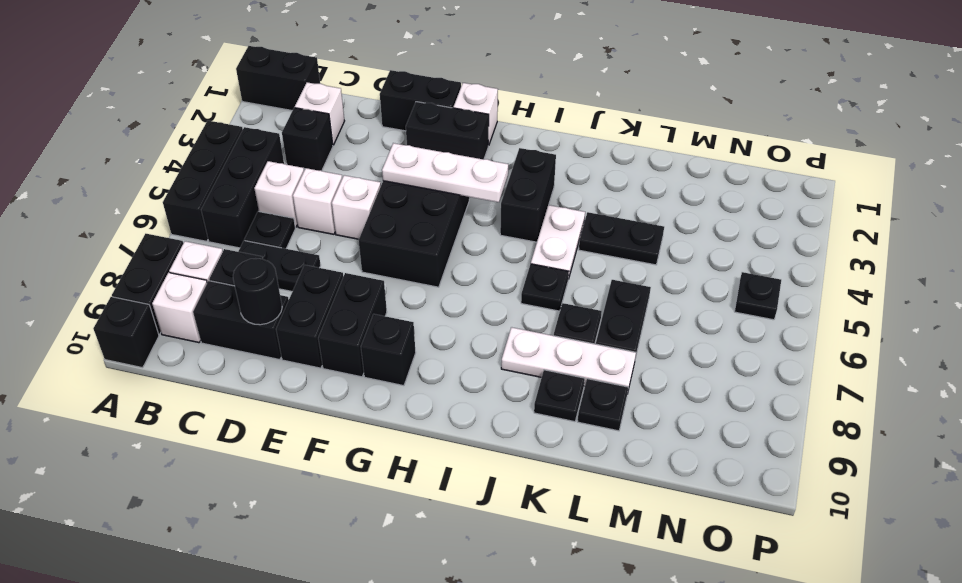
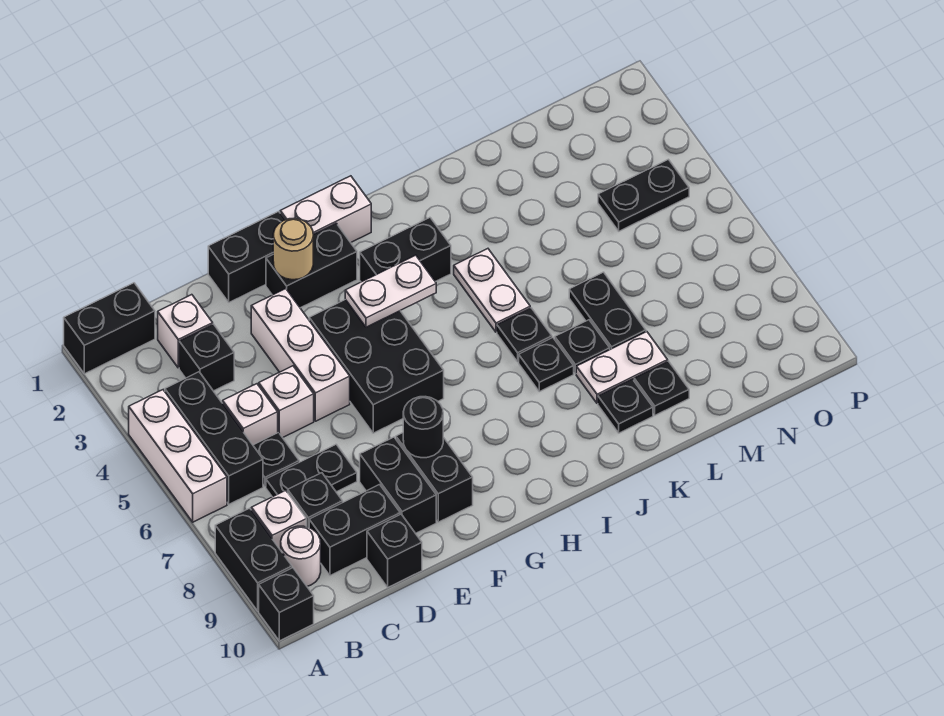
black 1x3 brick [163,121,243,241] -> white 1x3 brick [129,390,227,522]
white 1x1 brick [152,273,207,343] -> white 1x1 round brick [281,526,321,586]
black 1x1 round brick [233,259,282,325] -> black 1x1 round brick moved to [403,397,443,458]
white 1x1 brick [332,175,381,239] -> white 1x3 brick [251,289,350,421]
none -> tan 1x1 round brick [273,218,313,280]
white 1x3 plate [382,143,508,202] -> white 1x2 plate [345,255,436,327]
white 1x1 brick [453,83,498,145] -> white 1x2 brick [280,176,371,242]
black 1x1 brick [361,314,416,386] -> black 1x1 brick moved to [367,514,422,587]
black 1x2 brick [500,148,556,242] -> black 1x2 brick turned to [360,218,451,282]
white 1x3 plate [501,327,636,394] -> white 1x2 plate [576,332,668,404]
black 1x2 plate [579,212,664,265] -> black 1x2 plate moved to [598,159,689,231]
black 1x1 plate [734,272,781,320] -> black 1x1 plate moved to [519,338,574,392]

